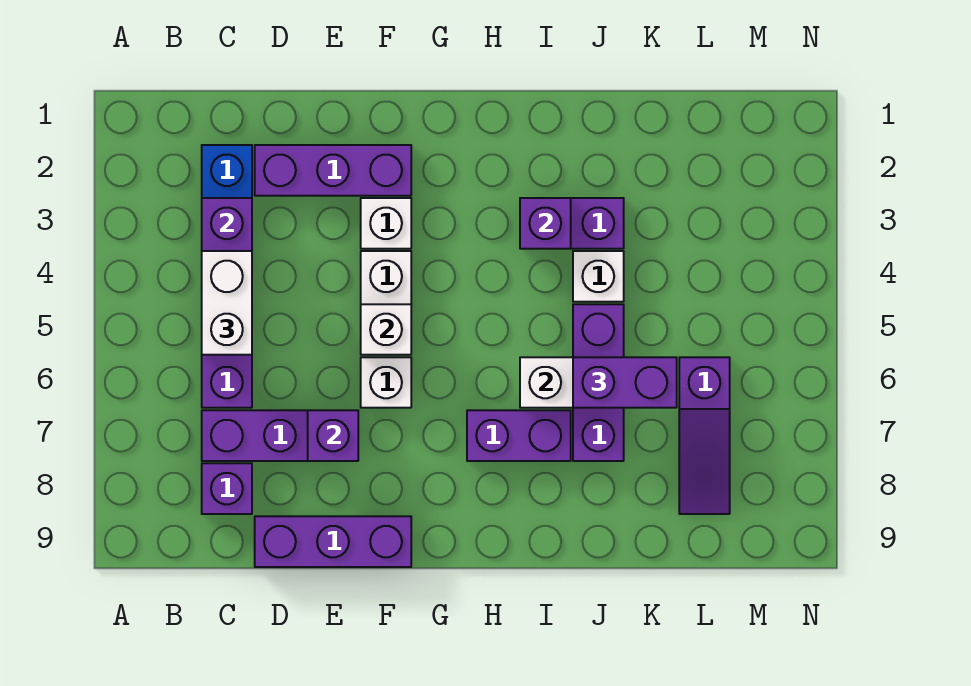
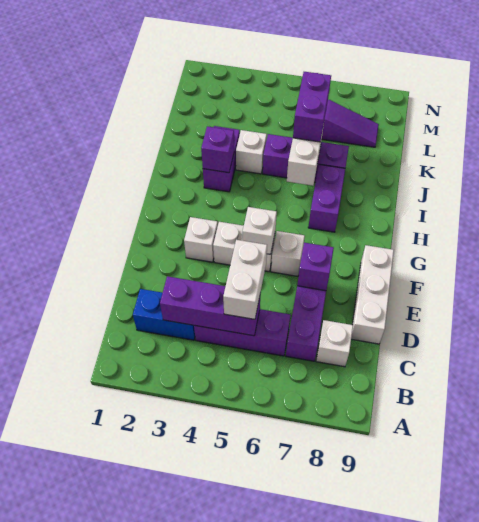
white 1x2 brick [202,251,252,355] -> white 1x2 brick turned to [223,240,267,319]
purple 1x1 brick [202,463,252,514] -> white 1x1 brick [316,320,353,367]
purple 1x3 brick [255,145,411,196] -> none
purple 1x3 brick [255,516,411,567] -> white 1x3 brick [351,245,394,344]

